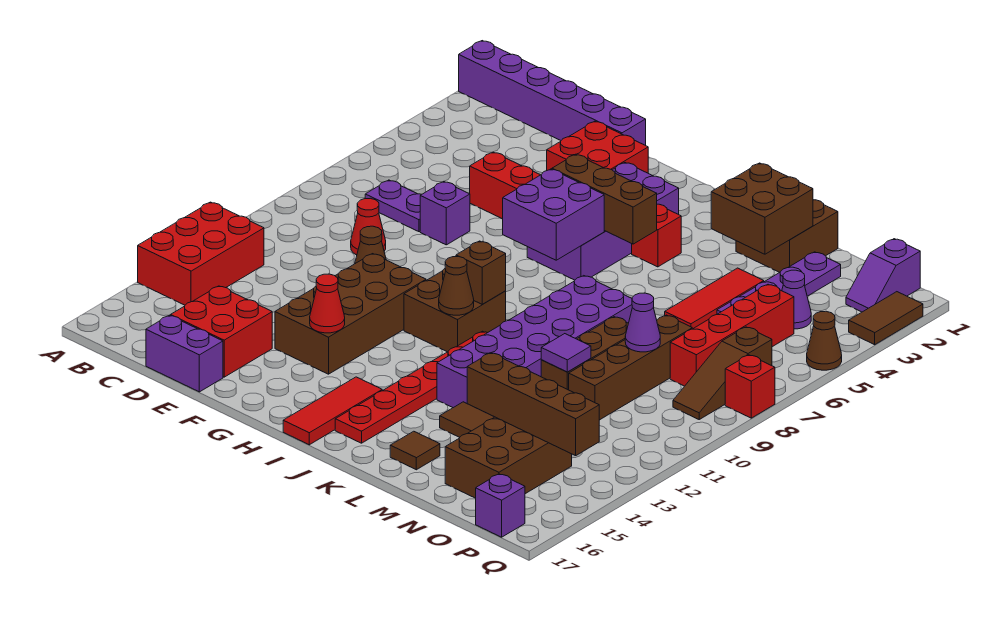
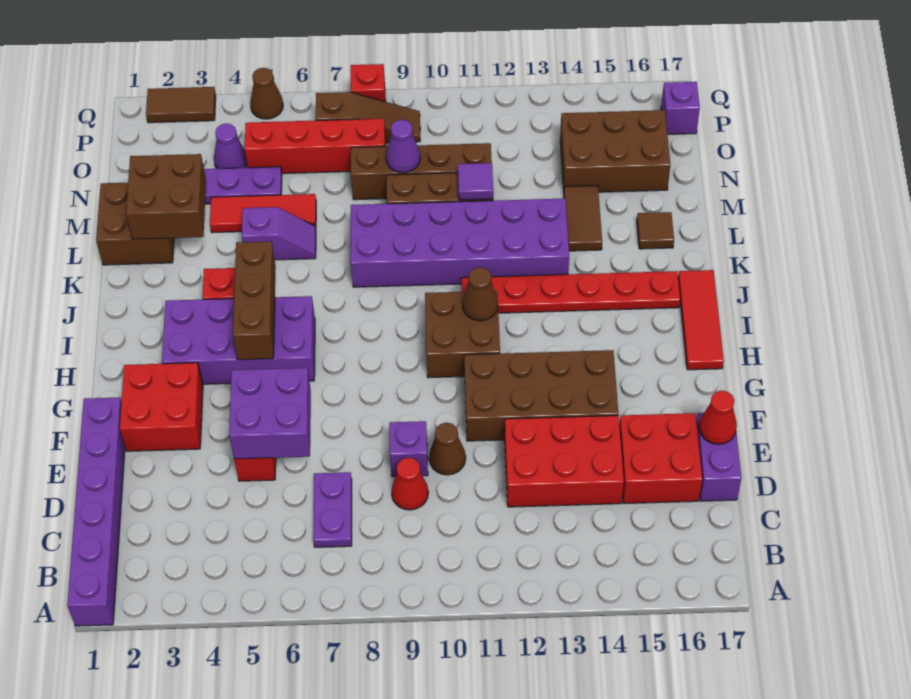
red 2x3 brick [138,202,264,305] -> red 2x3 brick moved to [505,416,624,507]
purple 1x1 brick [420,181,470,245] -> purple 1x1 brick moved to [389,421,428,477]
red 1x1 cone [310,274,345,333] -> red 1x1 cone moved to [699,390,737,444]
purple 2x2 brick [503,169,604,260] -> purple 2x2 brick moved to [229,368,311,459]
brown 1x1 brick [456,241,506,304] -> none
red 1x3 tile [283,377,382,445] -> red 1x3 tile turned to [678,270,724,370]
brown 1x4 brick [467,353,599,456] -> none
purple 1x2 slope [846,239,920,312] -> purple 1x2 slope moved to [242,207,316,260]

